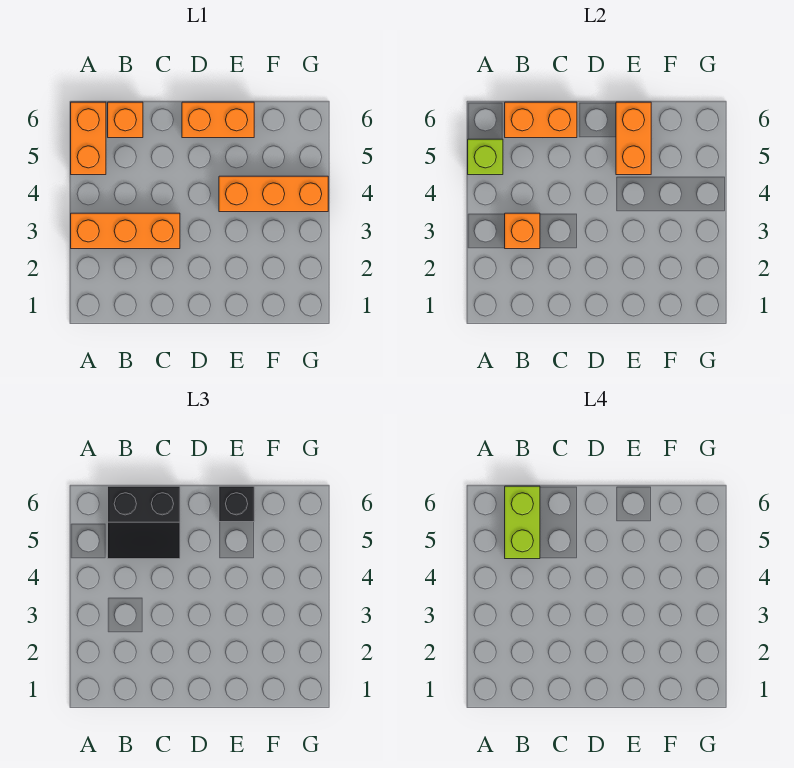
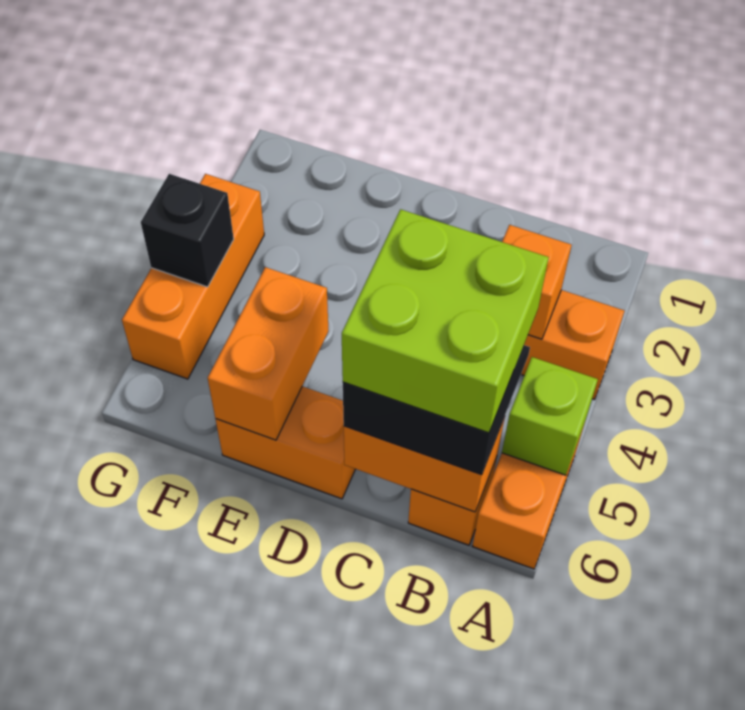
lime 1x2 brick [505,486,540,559] -> lime 2x2 brick [342,209,549,433]
orange 1x3 brick [219,176,328,212] -> orange 1x3 brick turned to [122,174,264,379]
black 1x1 brick [219,486,254,522] -> black 1x1 brick moved to [141,174,234,287]

